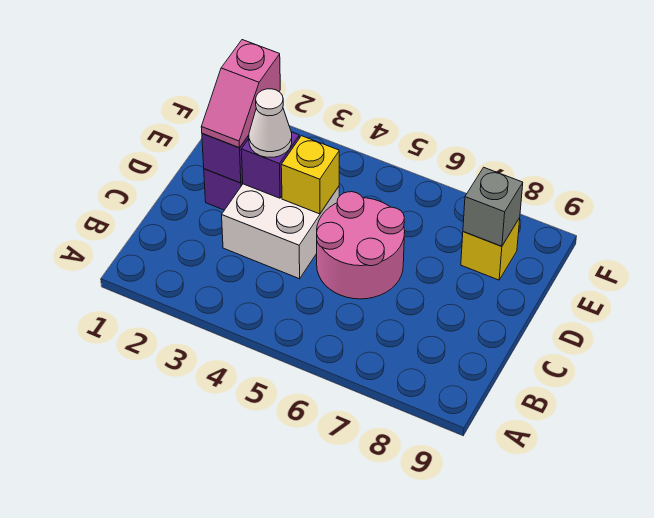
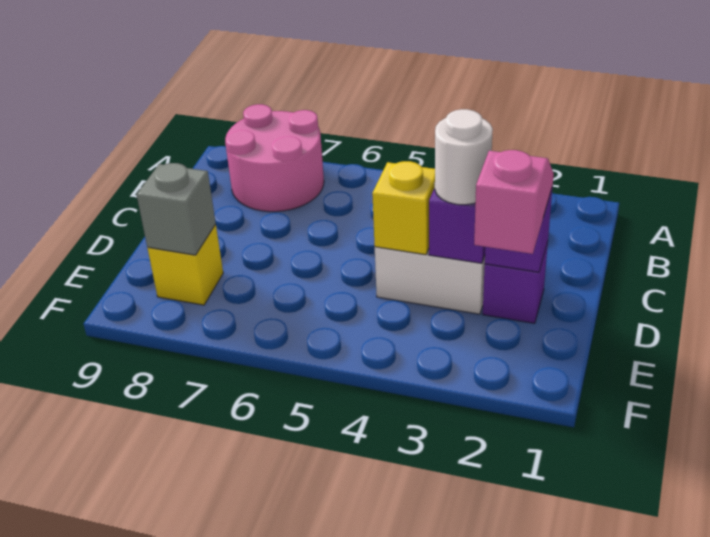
pink 2x2 round brick [317,192,405,299] -> pink 2x2 round brick moved to [225,104,324,212]
white 1x1 cone [249,89,292,157] -> white 1x1 round brick [435,109,493,205]

